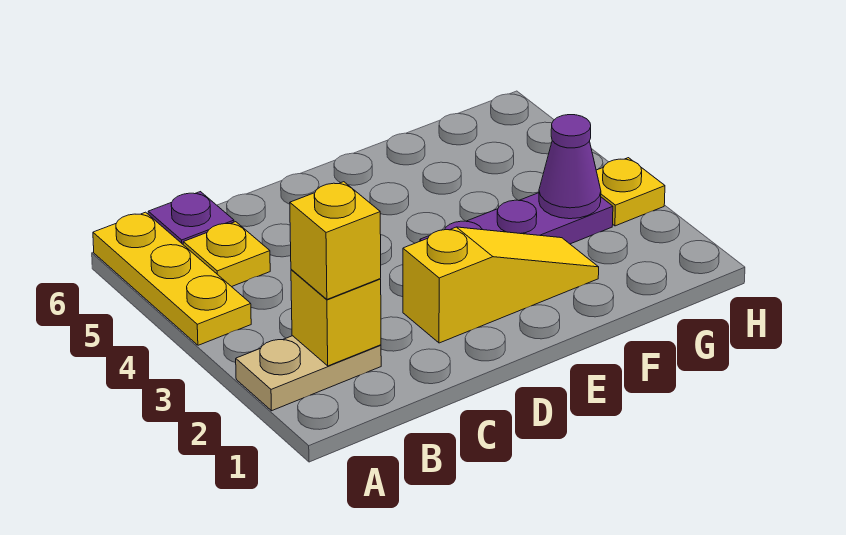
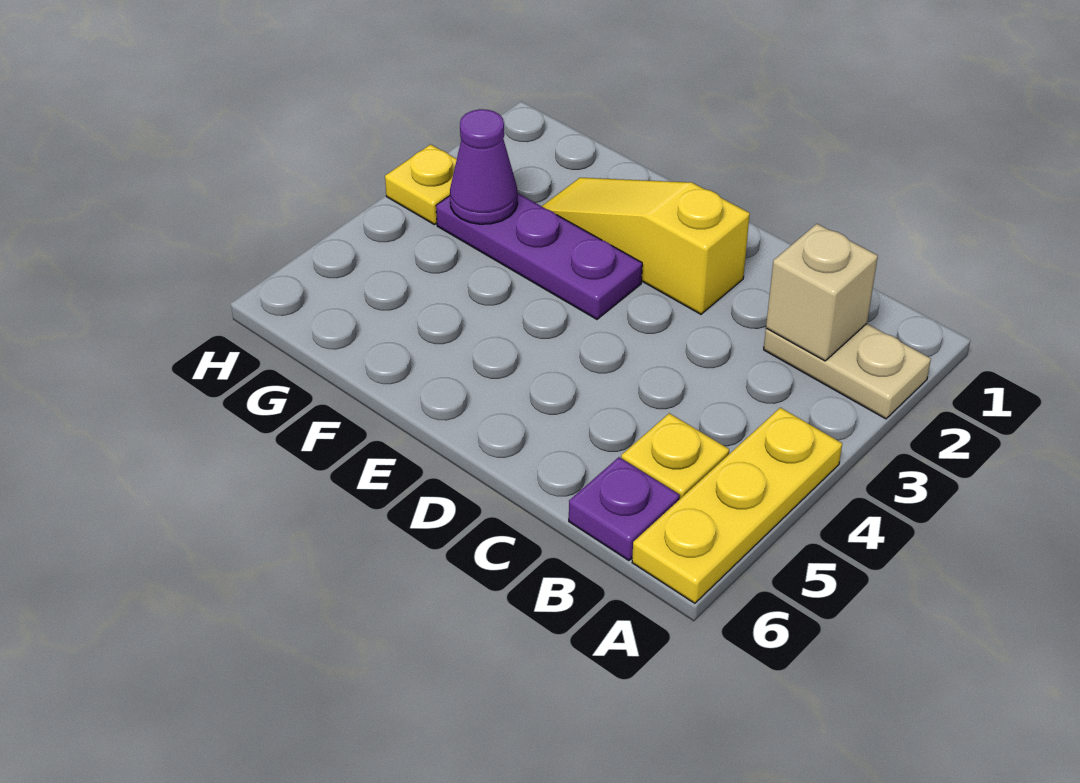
yellow 1x1 brick [291,270,381,366] -> tan 1x1 brick [766,224,878,361]
yellow 1x1 brick [290,182,381,299] -> none

